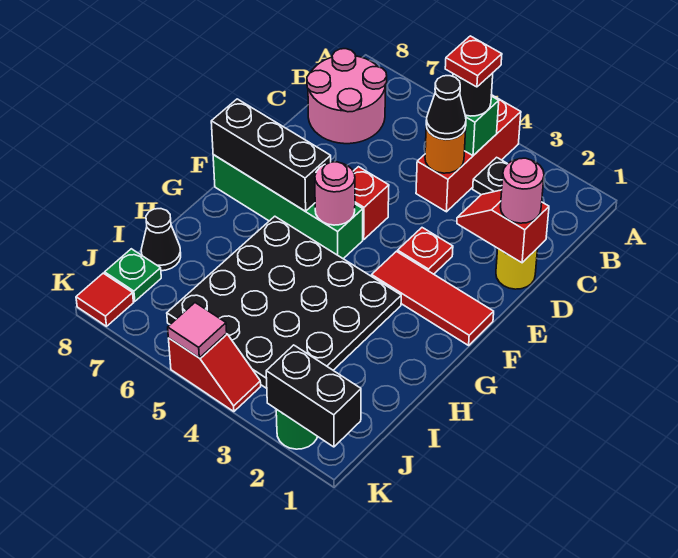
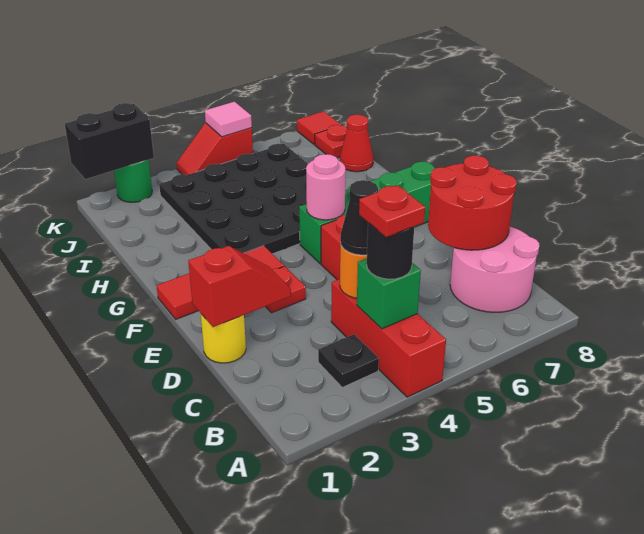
none -> red 2x2 round brick [428,155,517,250]
pink 1x1 round brick [501,158,544,223] -> none
black 1x3 brick [211,99,331,211] -> none
black 1x1 cone [141,209,181,271] -> red 1x1 cone [340,115,373,172]
green 1x1 plate [105,249,161,301] -> red 1x1 plate [315,125,347,158]

